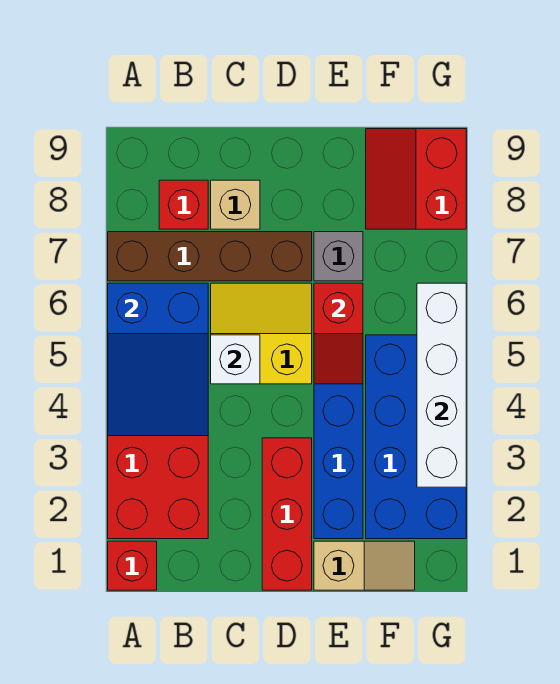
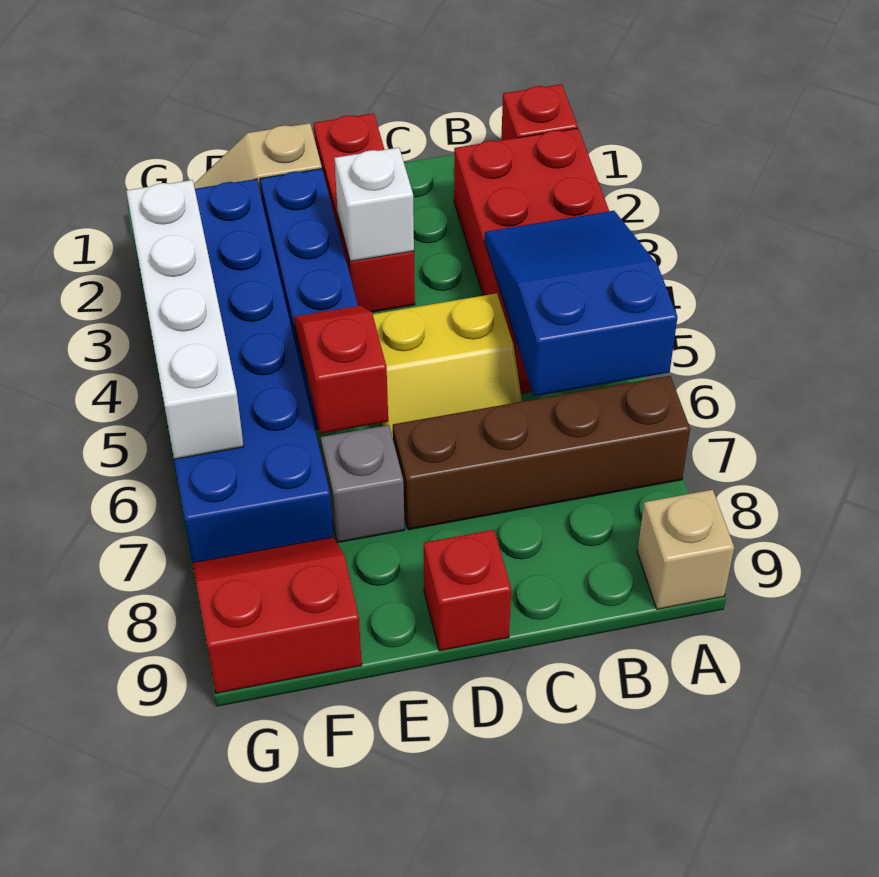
red 1x1 brick [159,180,208,229] -> red 1x1 brick moved to [424,530,511,651]
white 1x1 brick [211,335,260,384] -> white 1x1 brick moved to [335,148,414,261]
tan 1x1 brick [211,180,260,229] -> tan 1x1 brick moved to [637,490,734,609]
blue 2x4 brick [366,335,466,539] -> blue 2x6 brick [130,179,333,563]
red 2x2 slope [366,129,466,229] -> red 2x2 slope turned to [192,537,362,693]

